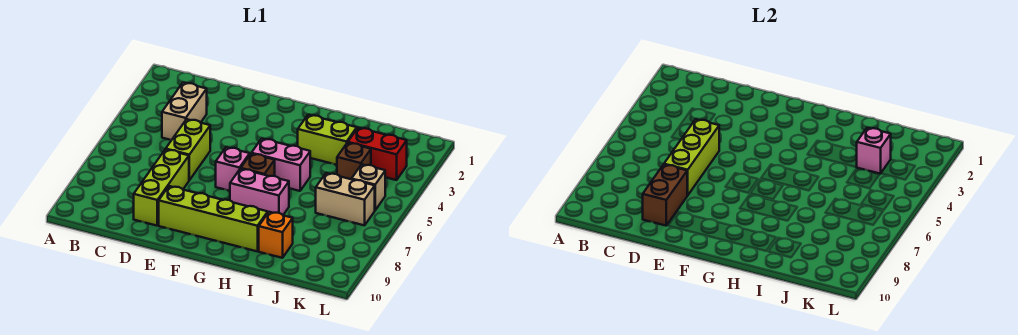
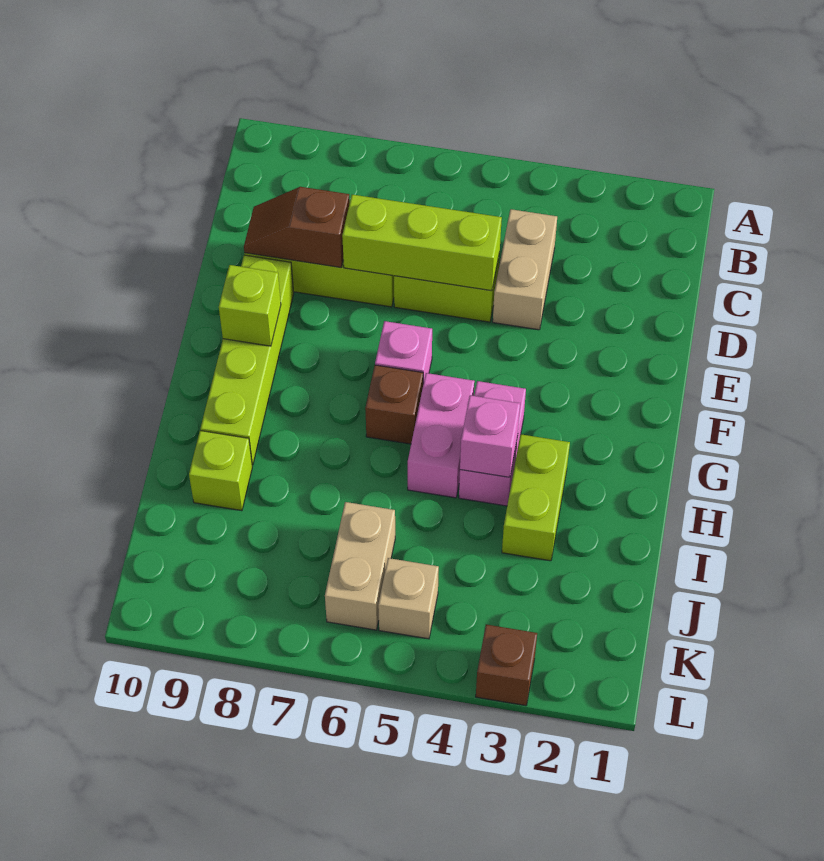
tan 1x2 brick [162,83,207,140] -> tan 1x2 brick turned to [493,209,557,330]
brown 1x2 brick [643,165,688,226] -> brown 1x2 slope [244,187,350,267]
none -> lime 1x1 brick [219,265,281,346]
pink 1x2 brick [230,169,289,215] -> pink 1x2 brick moved to [459,381,526,506]
orange 1x1 brick [259,212,293,258] -> lime 1x1 brick [189,431,252,511]
red 1x2 brick [348,128,407,180] -> none
pink 1x1 brick [856,128,891,174] -> pink 1x1 brick moved to [460,395,520,477]
brown 1x1 brick [337,143,371,179] -> brown 1x1 brick moved to [476,625,537,706]

